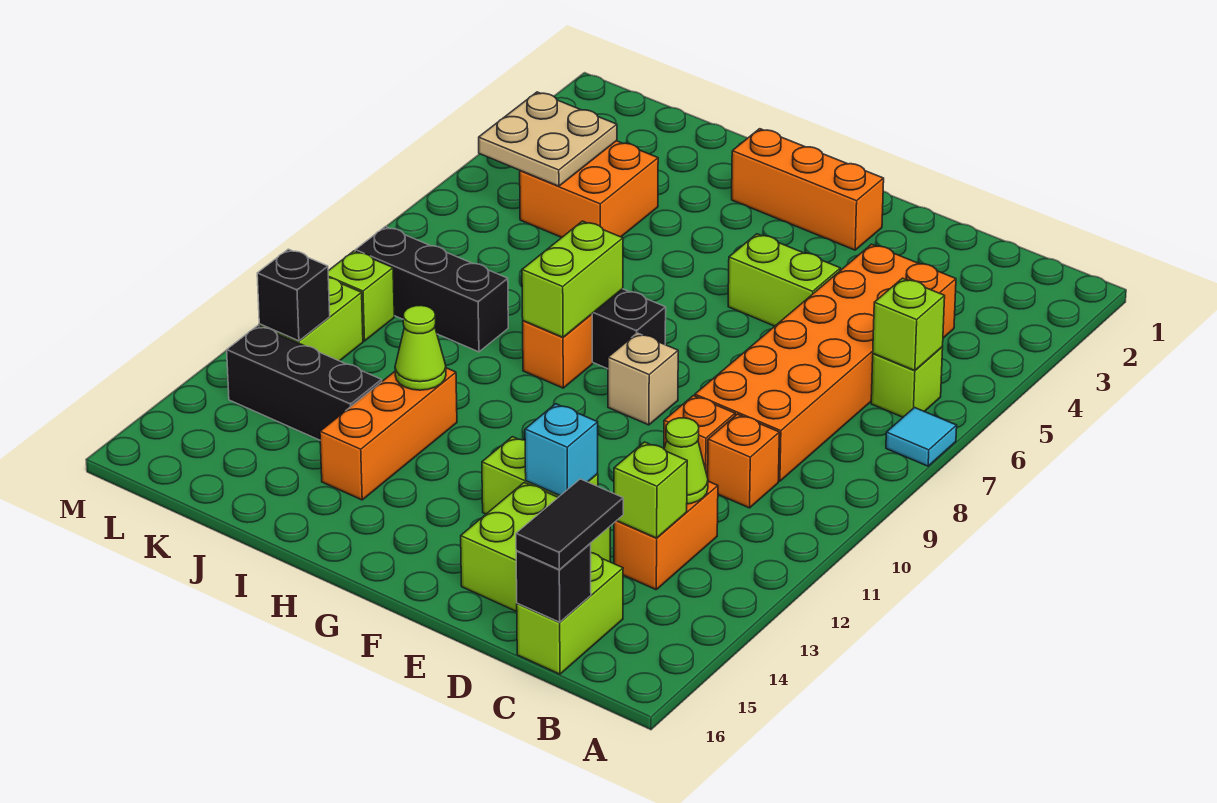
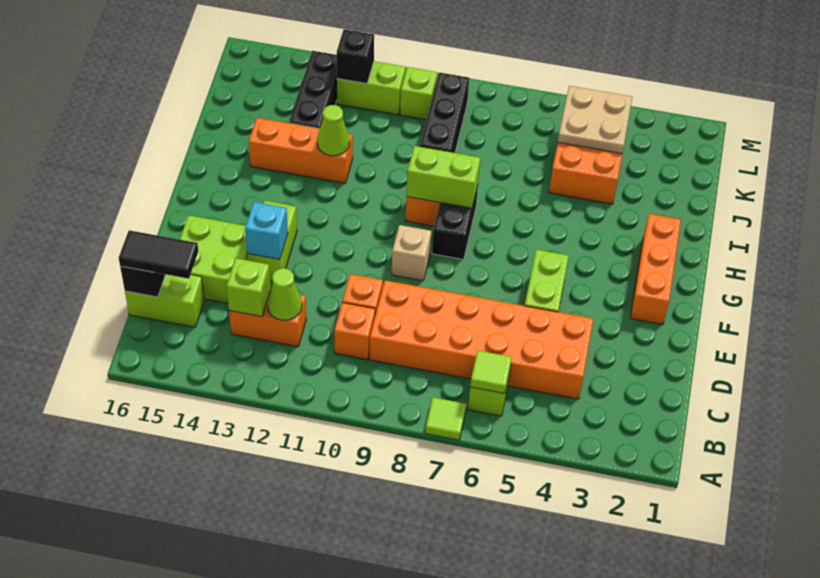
cyan 1x1 tile [886,408,957,466] -> lime 1x1 tile [425,397,466,440]
lime 1x1 brick [873,278,945,371] -> lime 1x1 tile [470,351,512,394]

